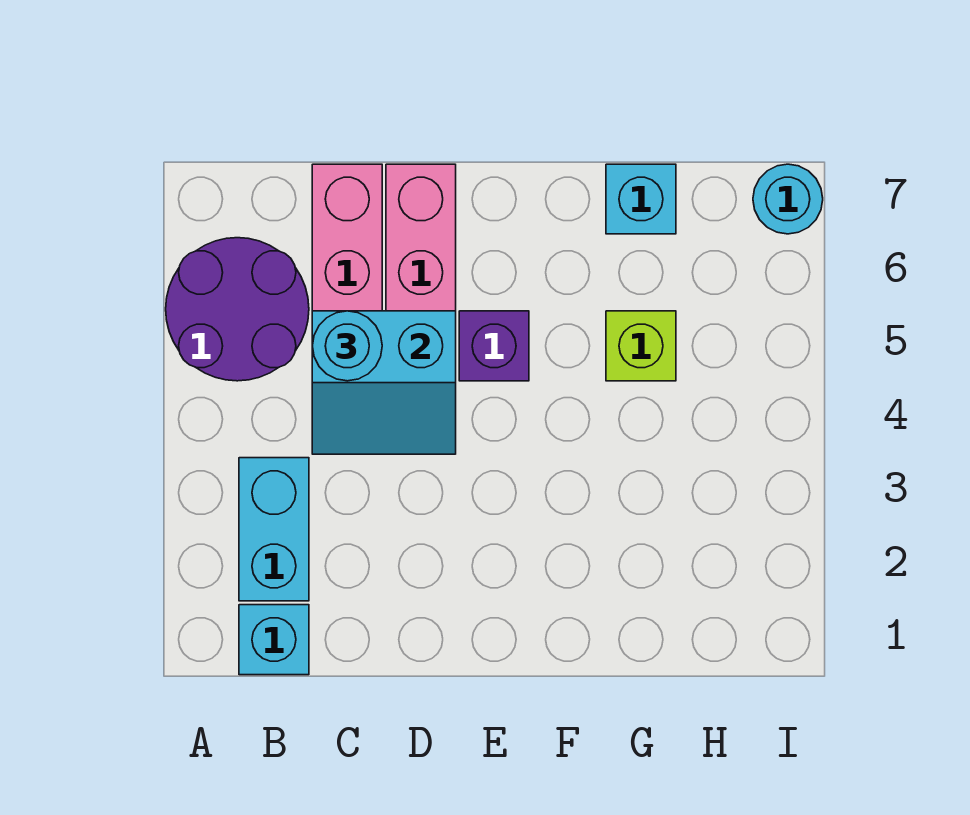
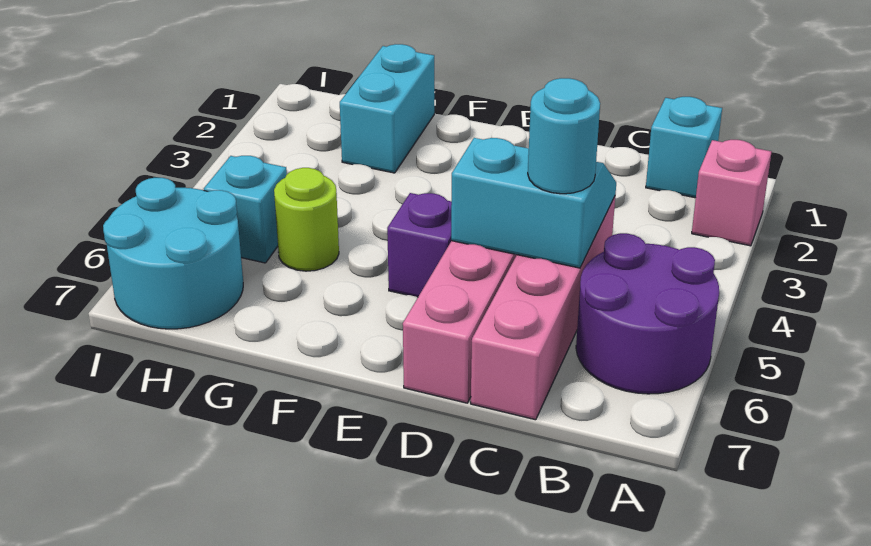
none -> pink 1x1 brick [692,140,771,246]
cyan 1x2 brick [239,458,309,601] -> cyan 1x2 brick moved to [340,44,434,173]
lime 1x1 brick [606,311,676,381] -> lime 1x1 round brick [274,168,339,271]
cyan 1x1 brick [606,164,676,234] -> cyan 1x1 brick moved to [204,156,287,263]
cyan 1x1 round brick [753,164,823,234] -> cyan 2x2 round brick [103,178,243,329]

